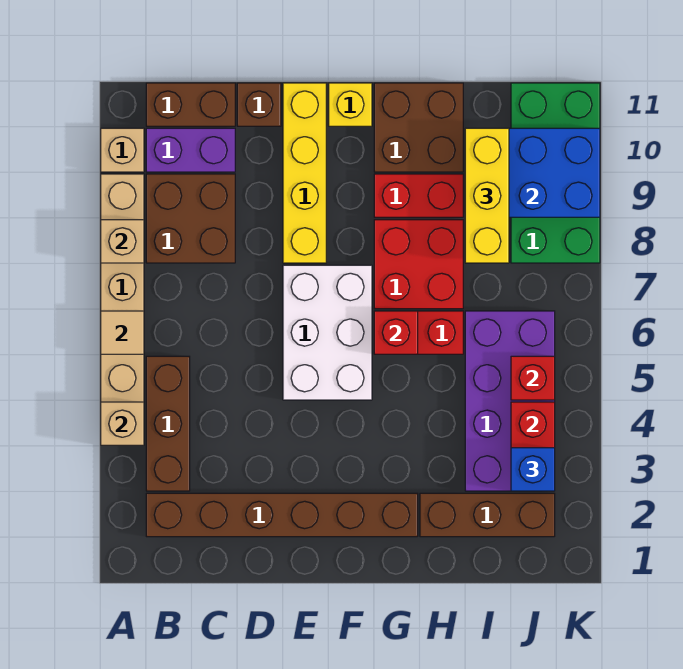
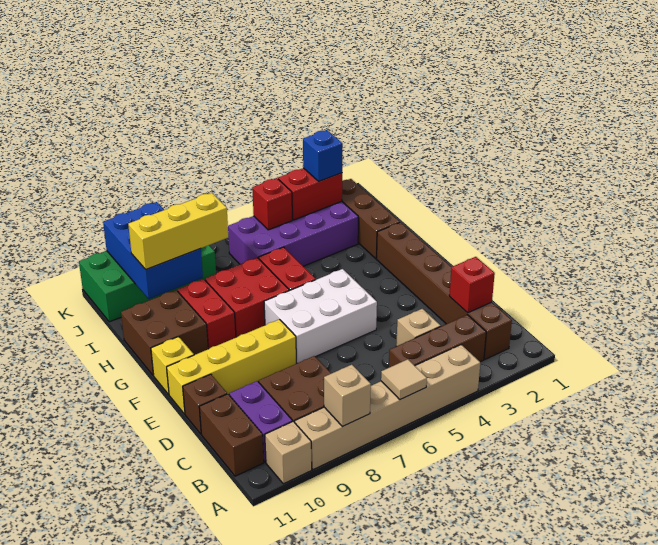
tan 1x1 brick [101,402,144,445] -> tan 1x1 brick moved to [396,309,441,346]
red 1x1 brick [374,311,418,354] -> red 1x1 brick moved to [449,257,495,313]

